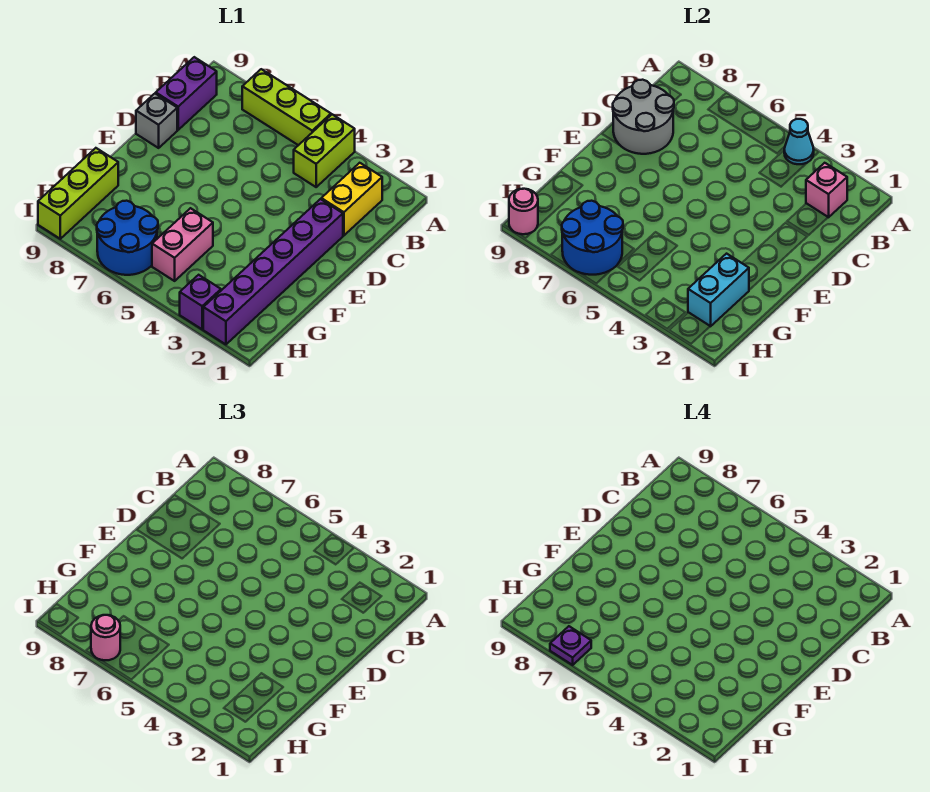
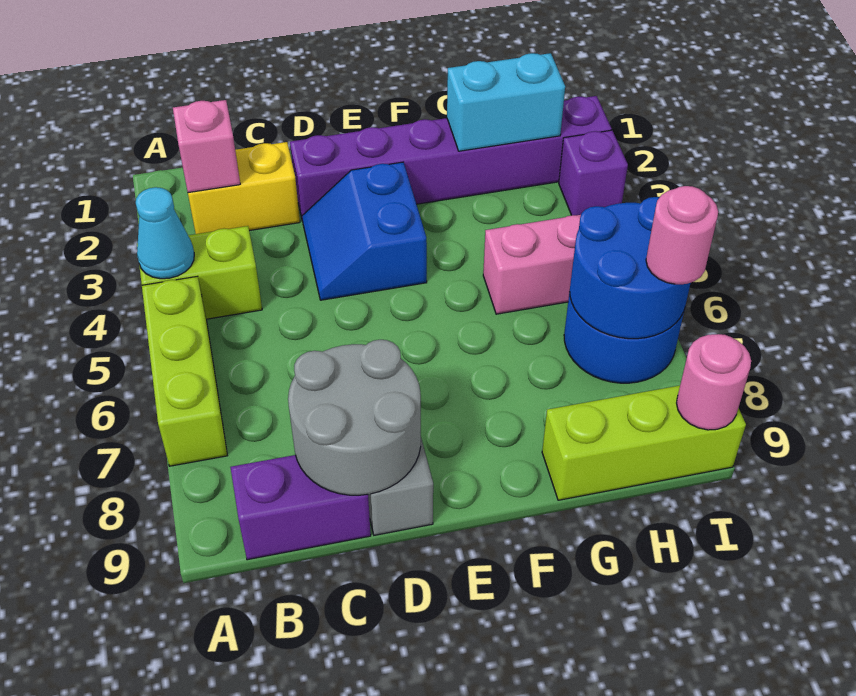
none -> blue 2x2 slope [302,162,427,300]
purple 1x1 plate [550,626,591,665] -> none

